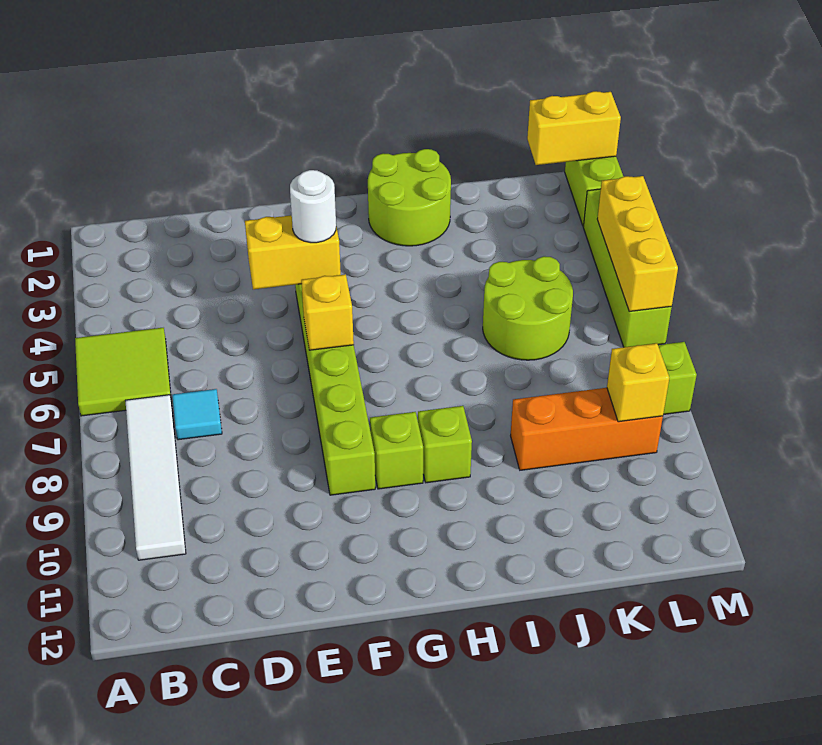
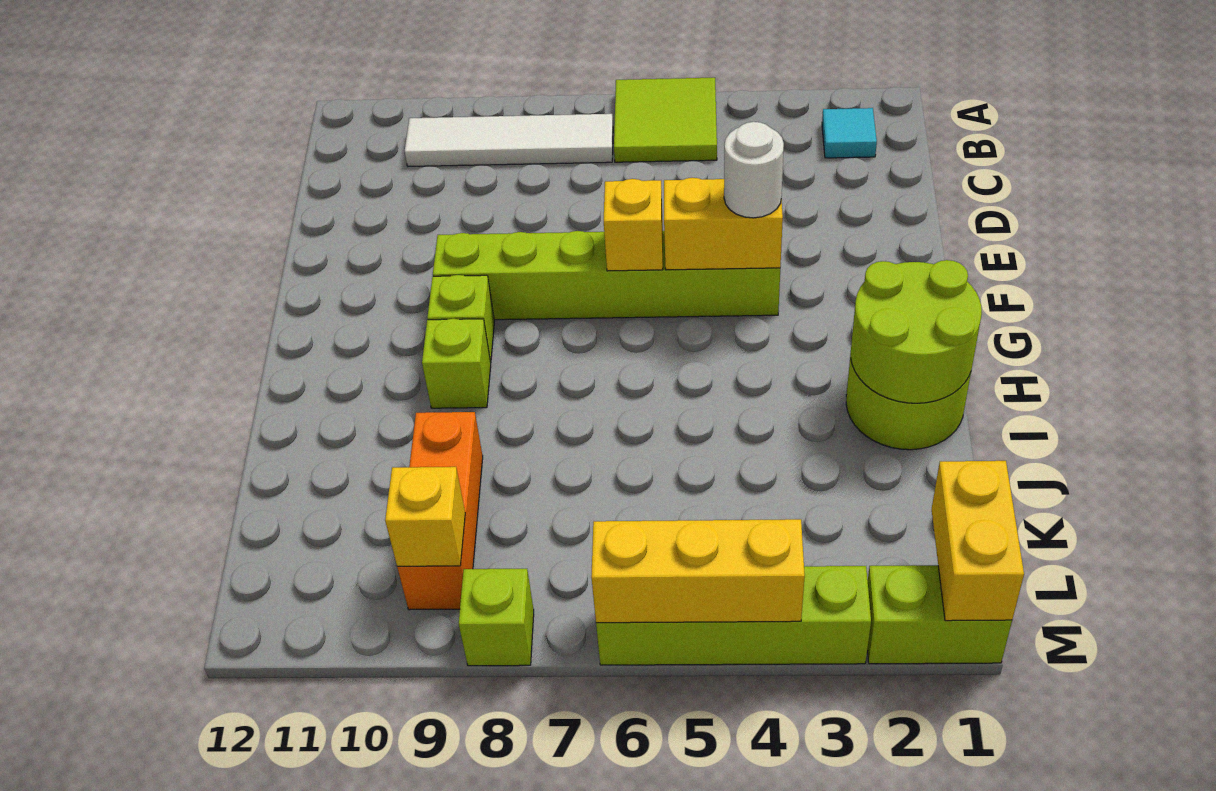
cyan 1x1 tile [172,389,222,440] -> cyan 1x1 tile moved to [822,108,877,158]
yellow 1x2 brick [245,215,341,289] -> yellow 1x2 brick turned to [664,178,783,270]
lime 2x2 round brick [483,256,573,360] -> lime 2x2 round brick moved to [851,260,982,403]

